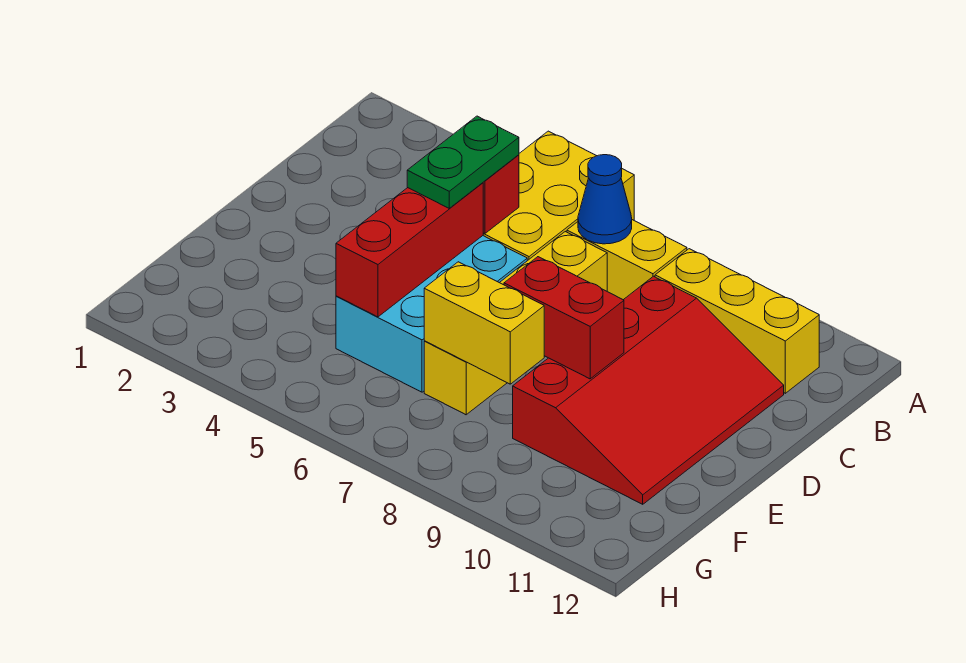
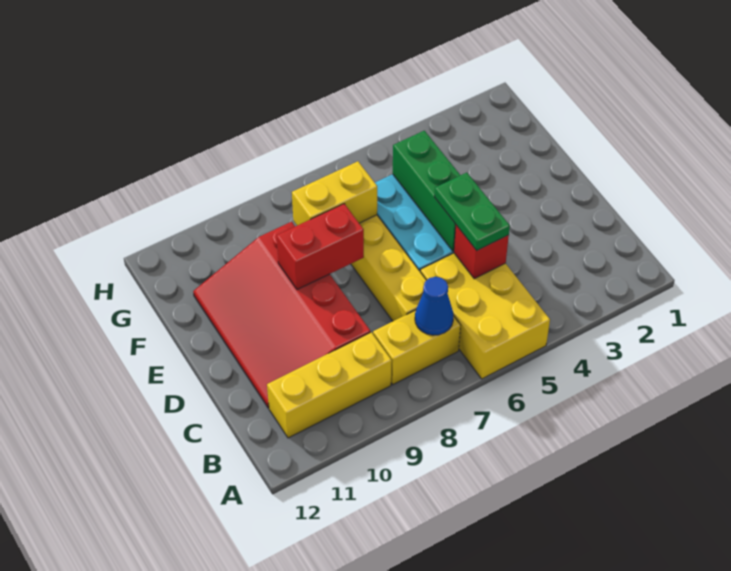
red 1x3 brick [336,183,483,317] -> green 1x3 brick [393,131,460,251]

